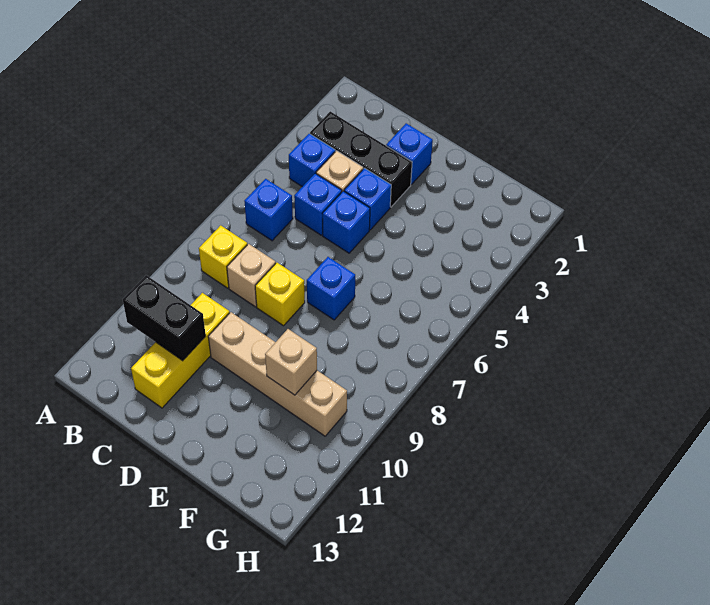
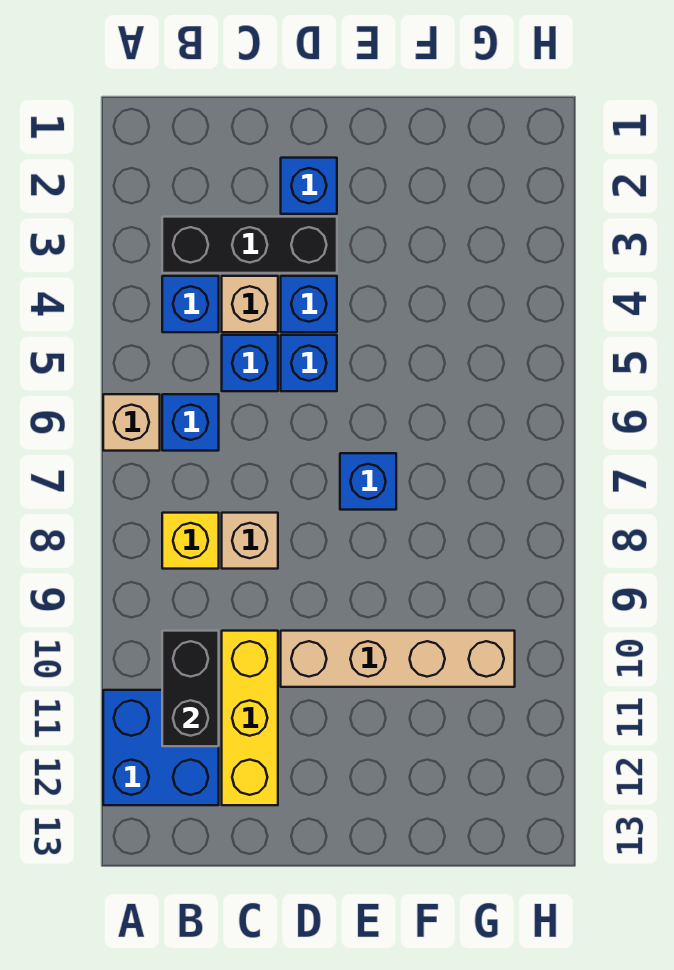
none -> blue 2x2 brick [103,690,219,805]
black 1x2 brick [123,275,206,361] -> black 1x2 brick turned to [162,631,219,746]
yellow 1x1 brick [255,263,305,326] -> none
tan 1x1 brick [265,329,317,395] -> tan 1x1 brick moved to [103,394,160,451]

